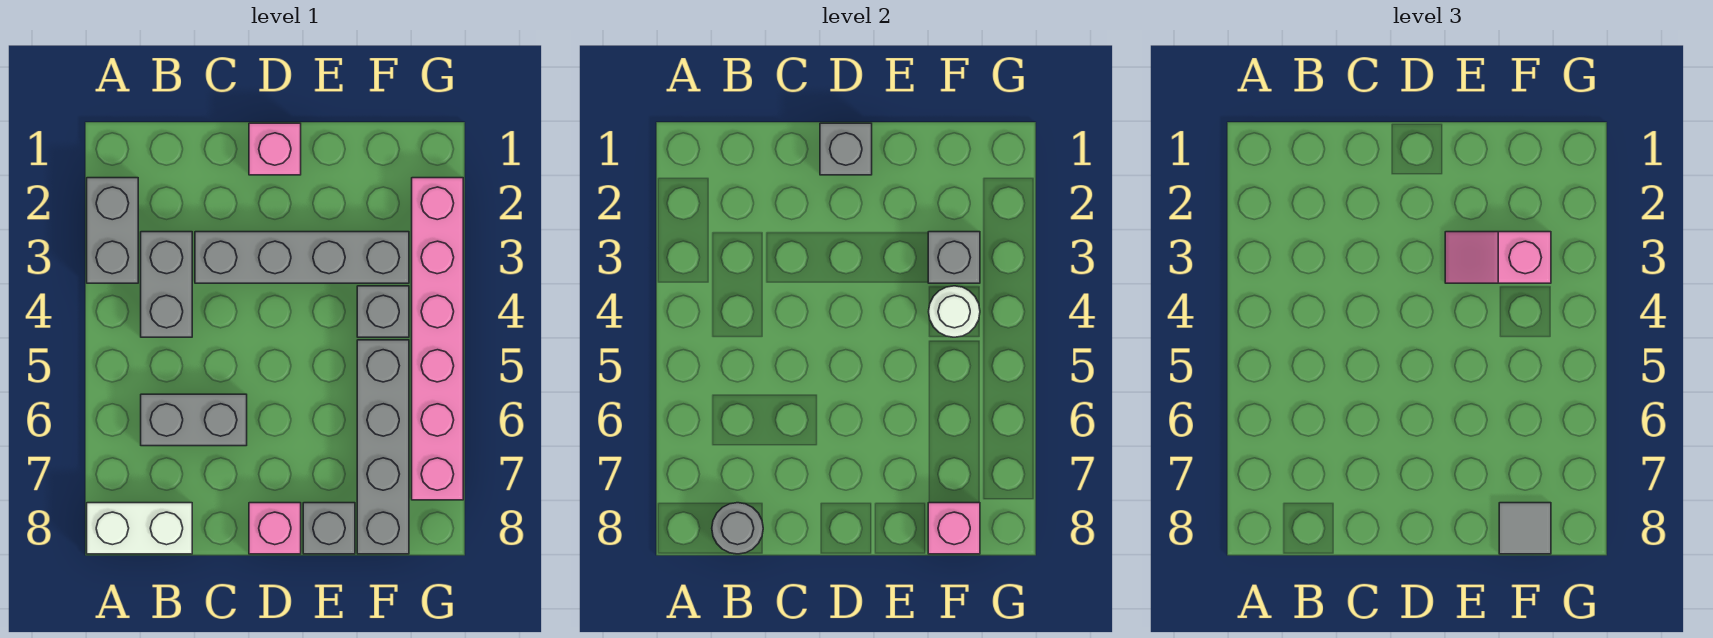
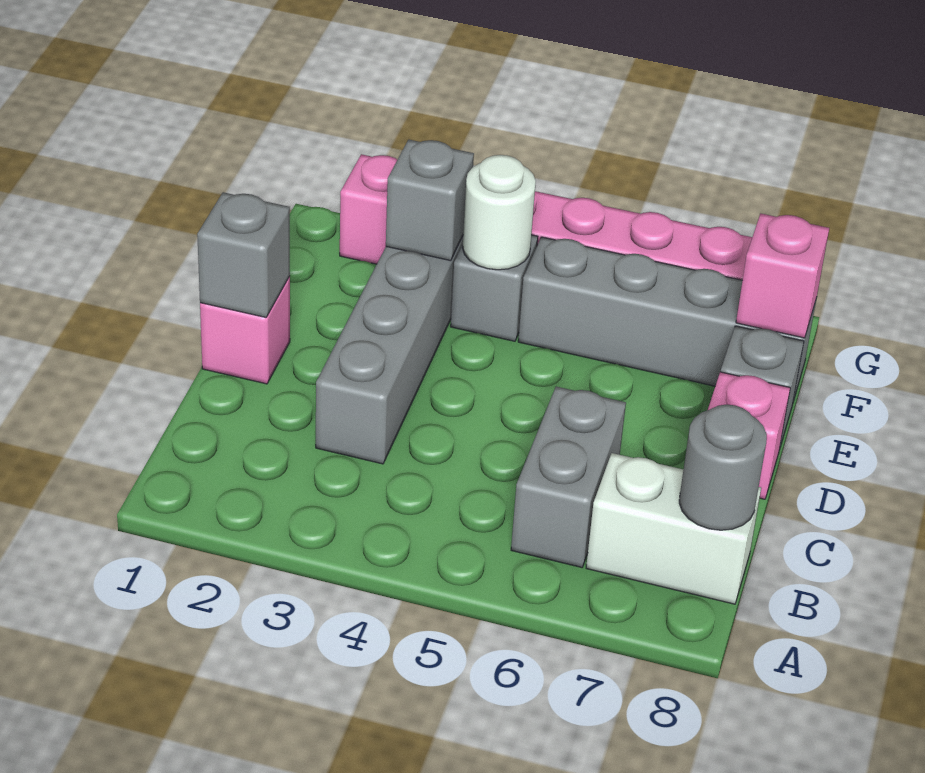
grey 1x2 brick [87,178,138,283] -> none
white 1x2 brick [87,503,192,554] -> white 1x2 brick turned to [586,453,761,604]
grey 1x2 brick [141,232,192,337] -> none
pink 1x2 slope [1445,232,1551,283] -> none
grey 1x1 tile [1499,503,1551,554] -> none

